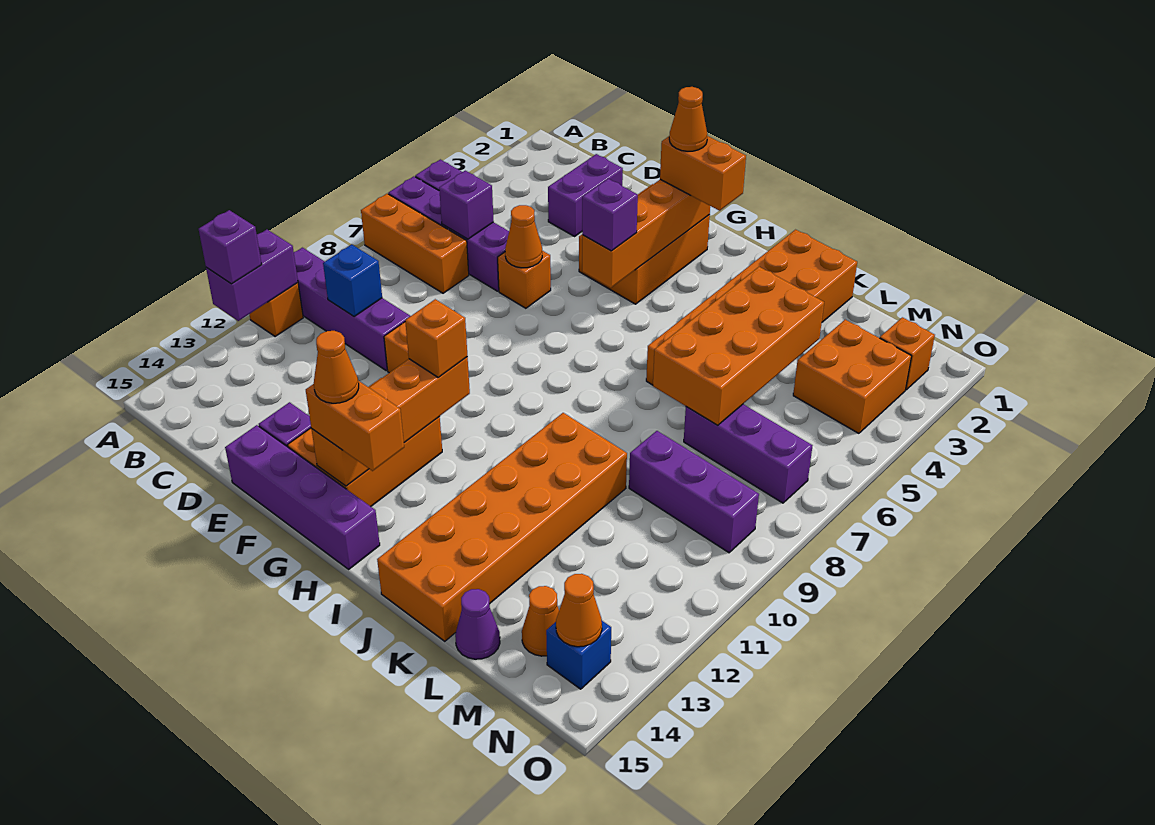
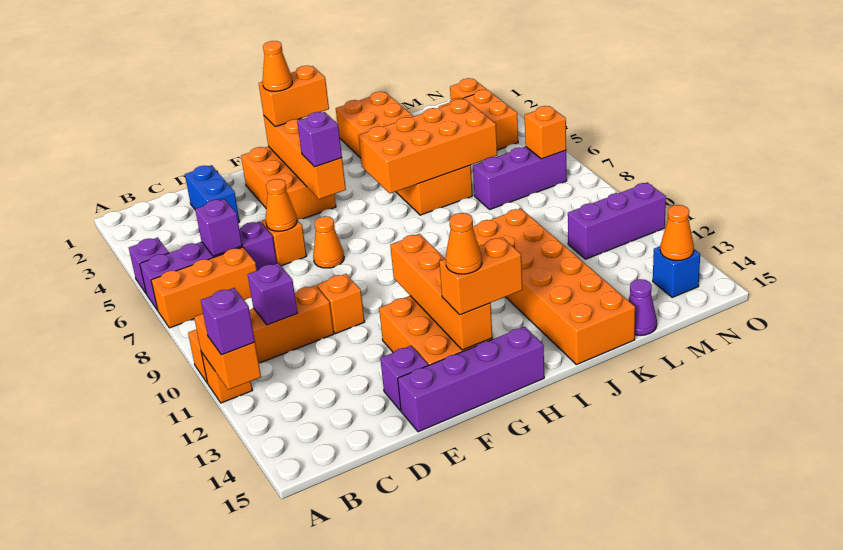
purple 1x4 brick [294,248,410,371] -> orange 1x4 brick [188,285,334,383]
purple 1x2 brick [206,230,298,321] -> orange 1x2 brick [194,314,261,390]
blue 1x1 brick [323,244,382,316] -> purple 1x1 brick [248,263,298,325]
purple 1x2 brick [548,154,623,236] -> blue 1x2 brick [185,165,240,223]
orange 1x1 brick [405,299,467,377] -> orange 1x1 brick moved to [525,106,566,159]
orange 2x4 brick [653,267,824,425] -> orange 2x4 brick turned to [358,99,497,193]
purple 1x3 brick [629,431,759,553] -> purple 1x3 brick moved to [568,182,666,259]
orange 1x1 cone [522,586,559,656] -> orange 1x1 cone moved to [313,216,344,268]

